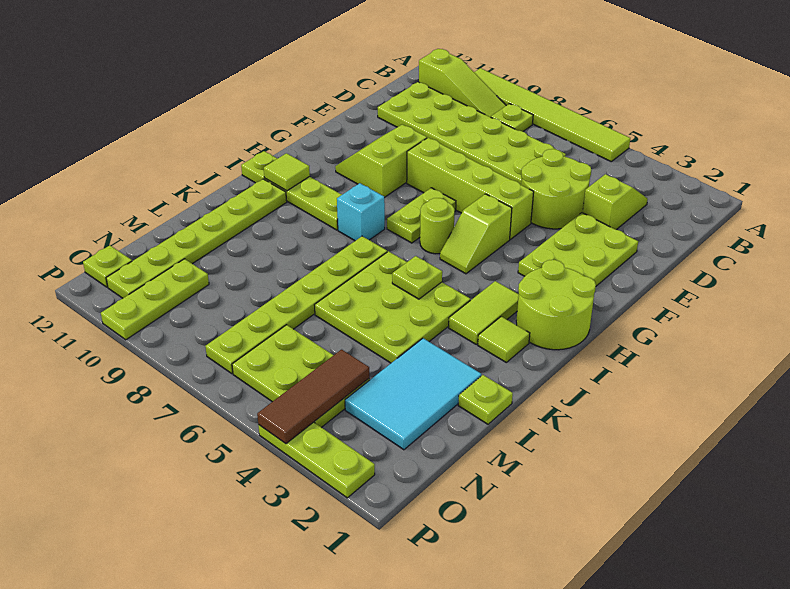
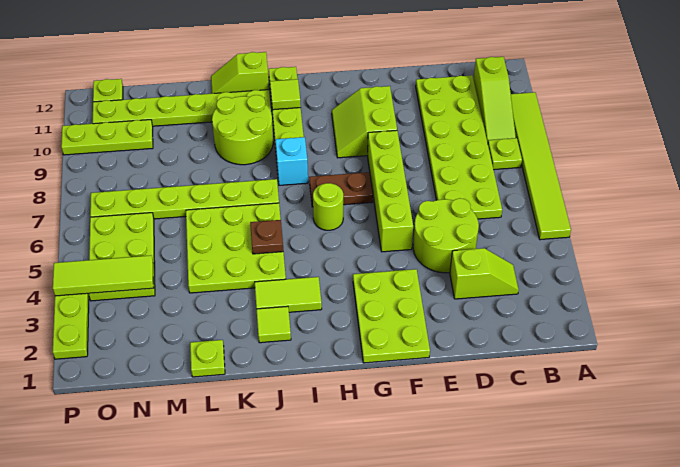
lime 2x3 plate [518,213,638,286] -> lime 2x3 plate turned to [353,269,430,363]
lime 2x2 slope [335,124,427,198] -> lime 2x2 slope turned to [332,86,397,158]
lime 1x2 slope [440,194,512,274] -> lime 1x2 slope moved to [211,52,269,94]
lime 1x2 plate [387,188,456,243] -> brown 1x2 plate [309,172,373,207]
lime 2x2 round brick [516,260,596,350] -> lime 2x2 round brick moved to [212,95,273,165]
lime 1x1 plate [392,256,442,299] -> brown 1x1 plate [250,220,283,254]
cyan 2x3 tile [345,338,481,450] -> none
brown 1x3 tile [257,350,369,444] -> lime 1x3 tile [53,255,154,296]

